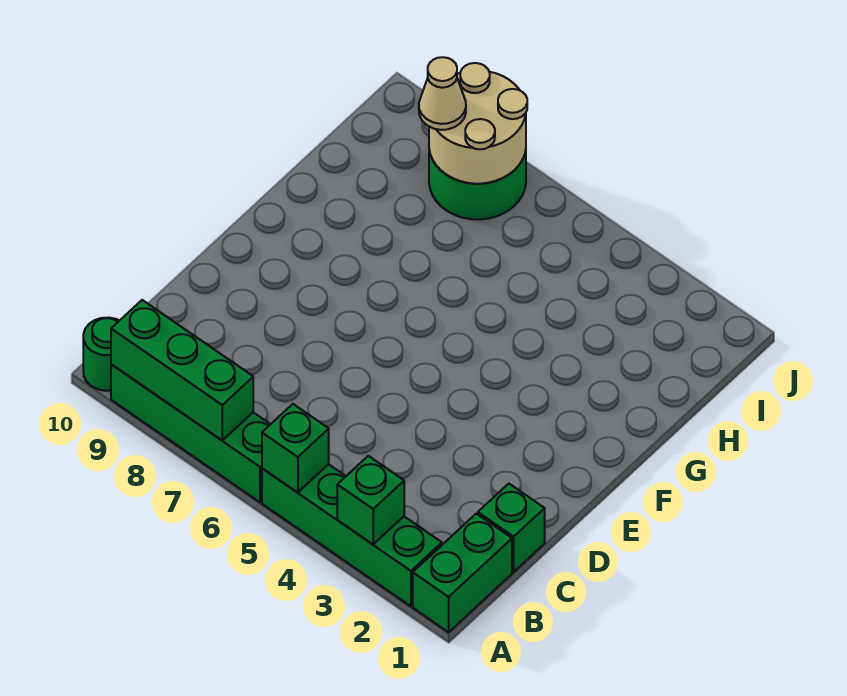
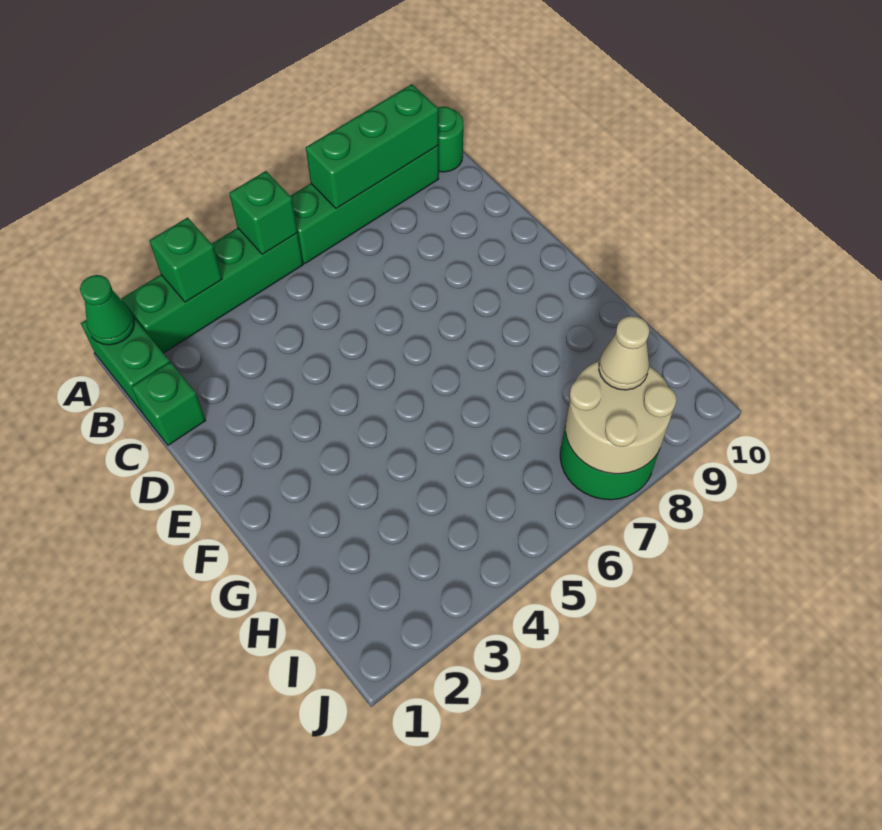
none -> green 1x1 cone [80,275,134,345]

